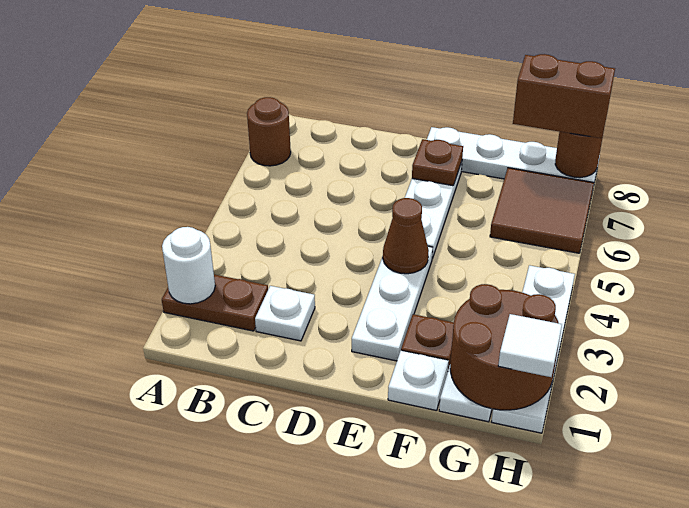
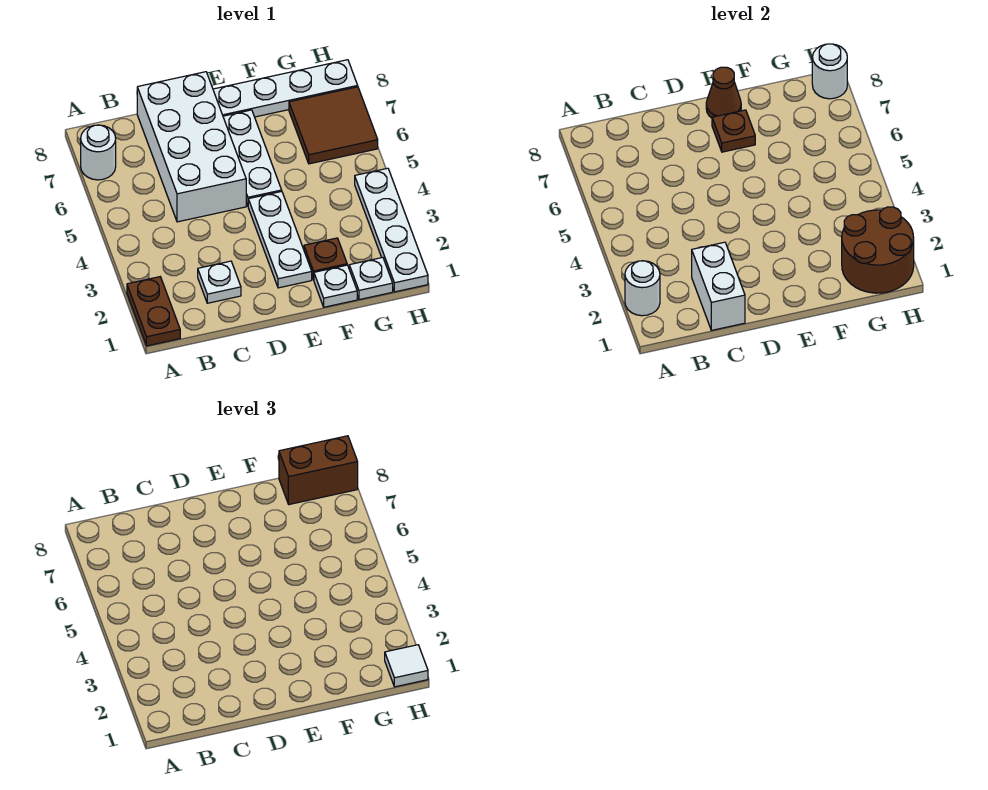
brown 1x2 plate [162,275,268,331] -> brown 1x2 plate turned to [127,277,180,346]
brown 1x1 round brick [247,97,291,166] -> white 1x1 round brick [81,125,116,180]
none -> white 1x2 brick [692,242,745,330]
none -> white 2x4 brick [137,72,246,222]
brown 1x1 cone [383,198,429,274] -> brown 1x1 cone moved to [706,67,741,118]
brown 1x1 round brick [555,131,604,178] -> white 1x1 round brick [812,44,847,99]

